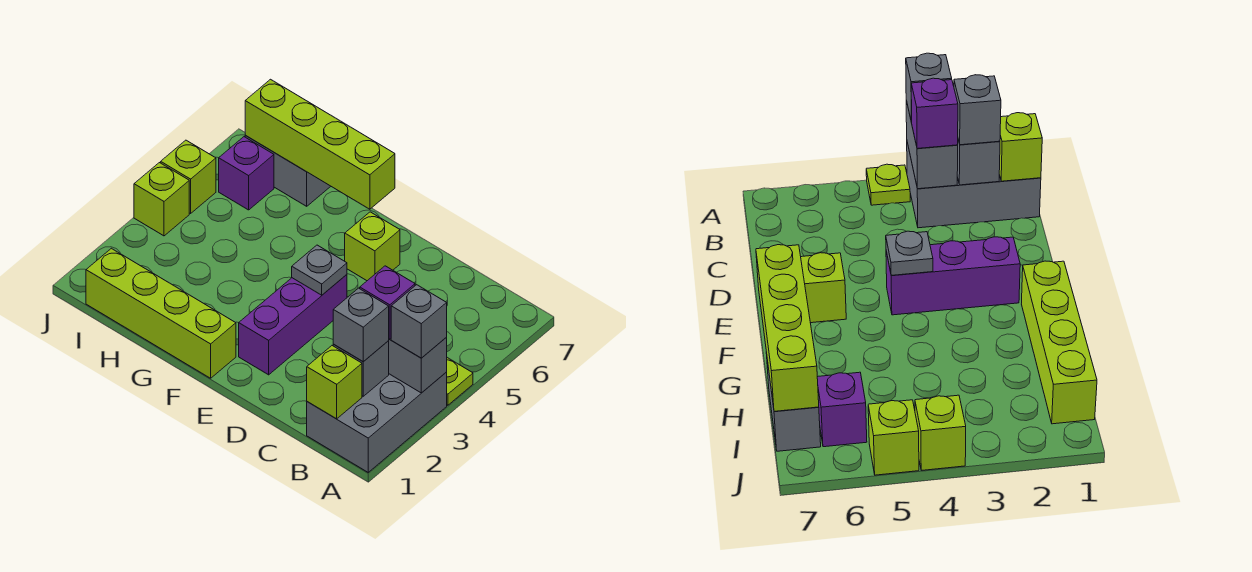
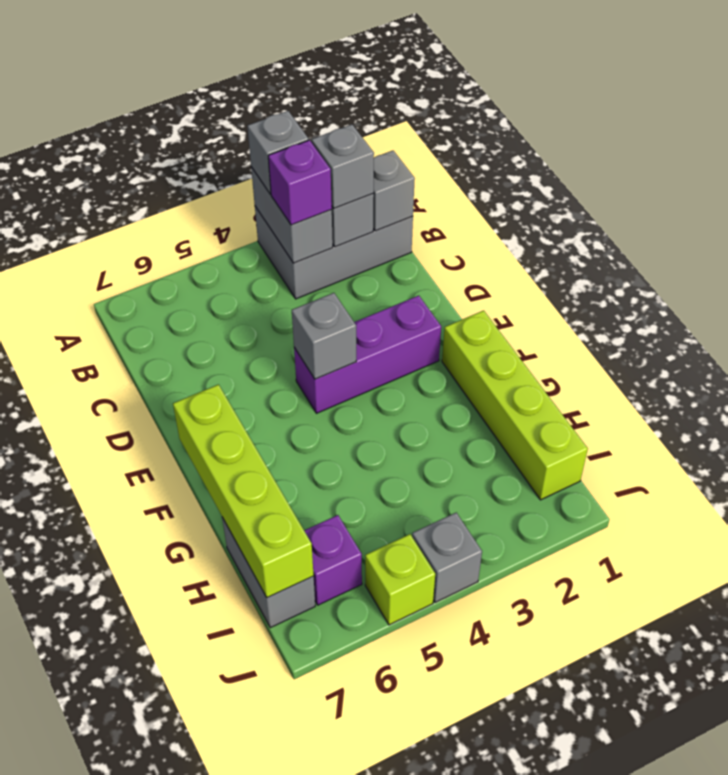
lime 1x1 plate [447,358,473,405] -> none
lime 1x1 brick [307,346,362,419] -> grey 1x1 brick [373,151,415,231]
grey 1x1 plate [292,245,347,295] -> grey 1x1 brick [292,293,356,379]
lime 1x1 brick [345,212,400,281] -> none
lime 1x1 brick [134,163,189,236] -> grey 1x1 brick [412,513,482,603]

